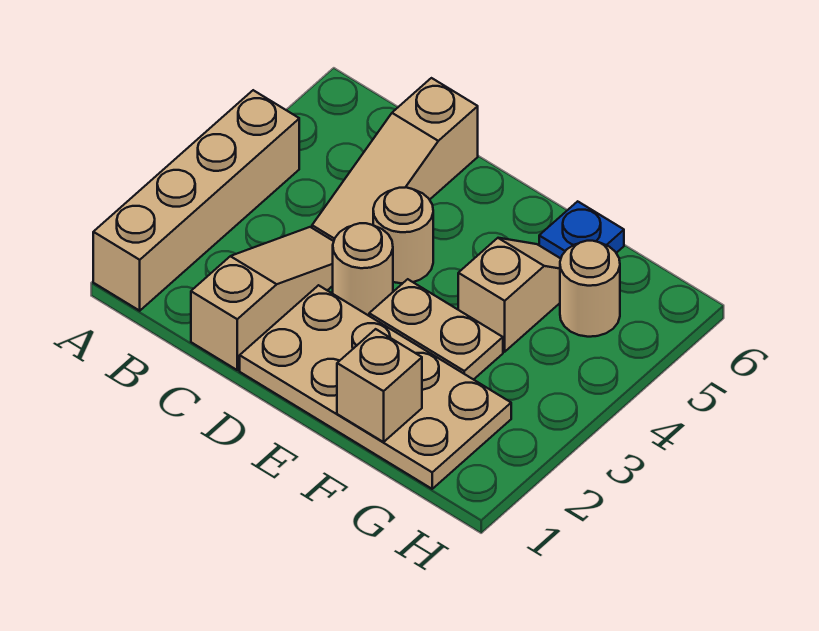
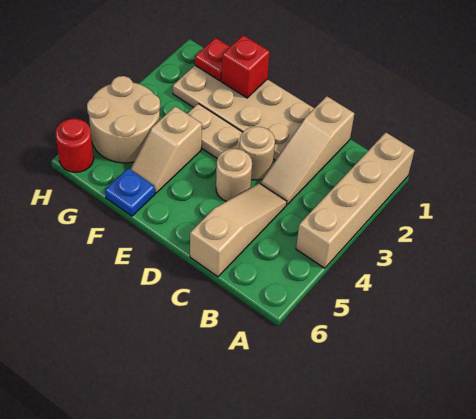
tan 1x1 brick [337,329,422,442] -> red 1x1 brick [221,35,270,98]
none -> red 1x1 plate [195,38,230,81]
tan 1x1 round brick [560,241,620,337] -> tan 2x2 round brick [87,76,160,163]
none -> red 1x1 round brick [56,119,94,172]

